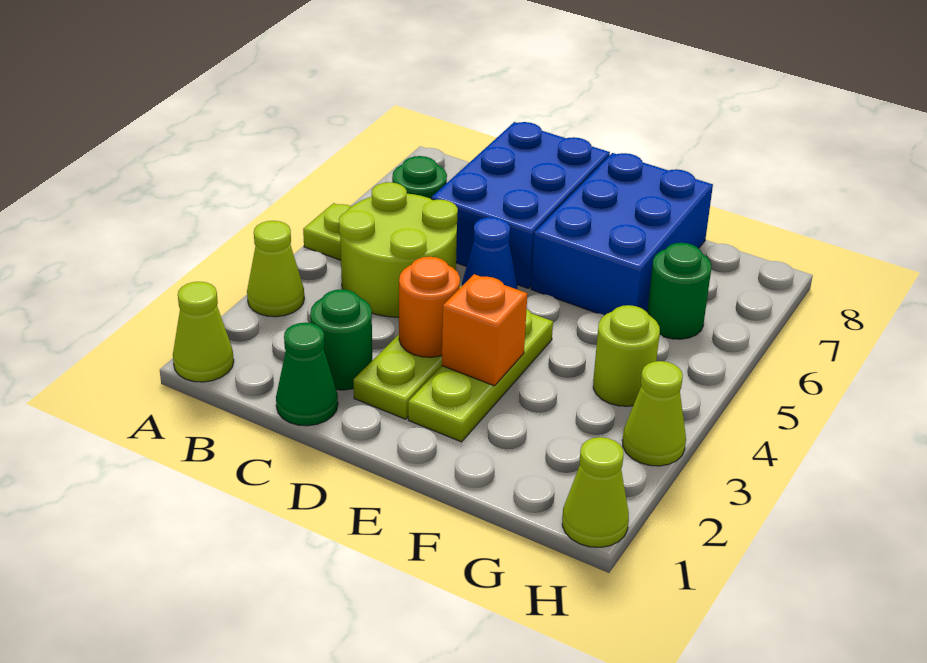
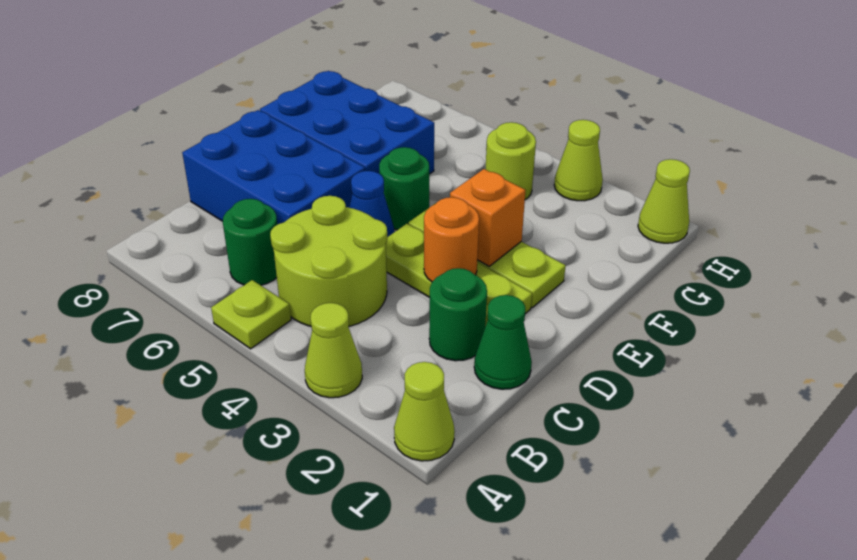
green 1x1 round brick [647,243,711,339] -> green 1x1 round brick moved to [379,147,429,230]

